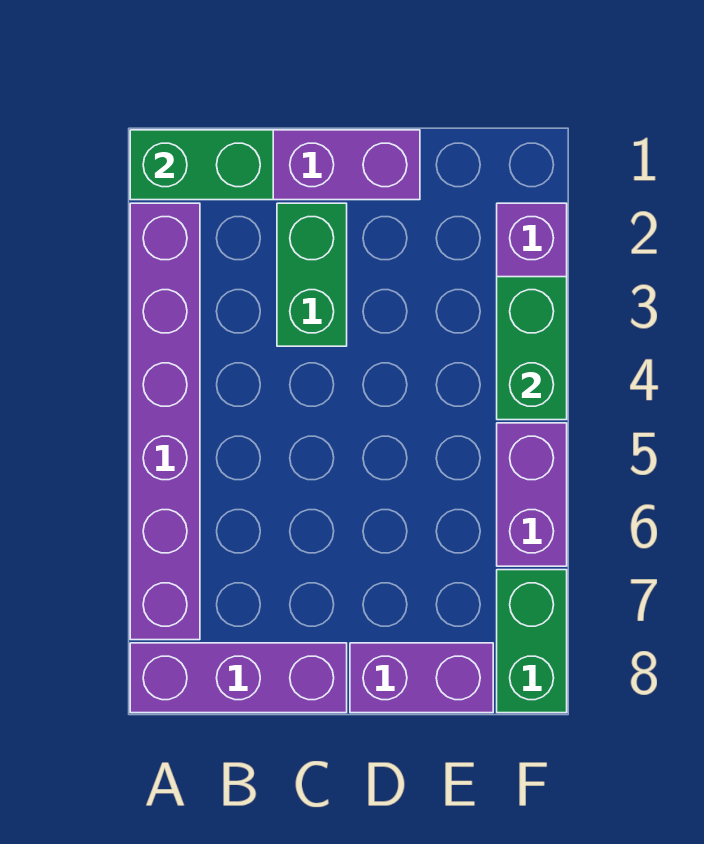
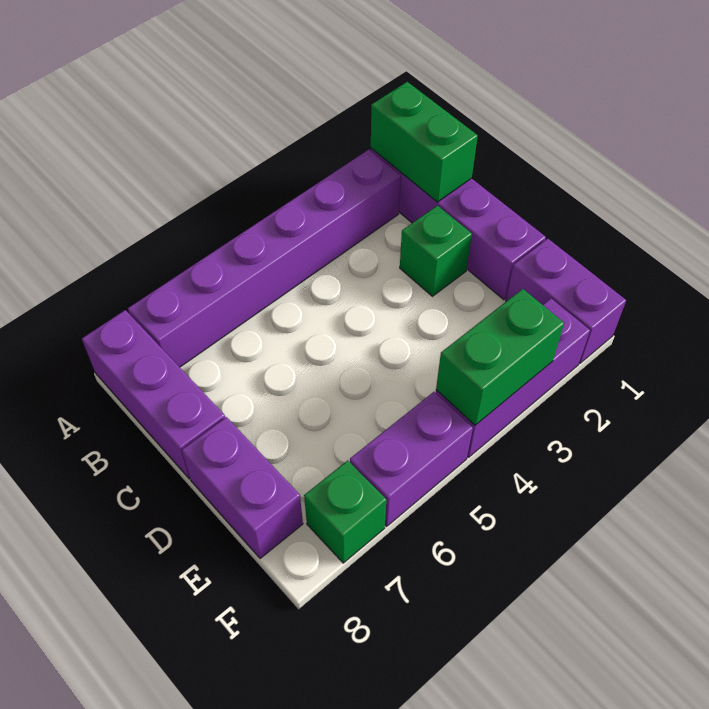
green 1x2 brick [277,203,347,346] -> green 1x1 brick [400,205,472,296]
none -> purple 1x2 brick [506,238,626,363]
green 1x2 brick [497,570,567,713] -> green 1x1 brick [304,460,386,563]

